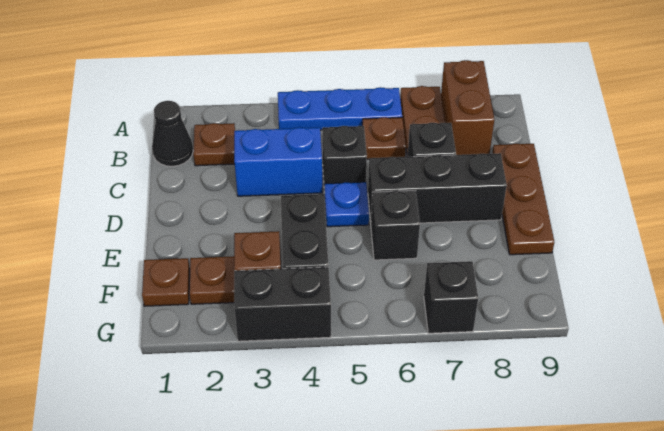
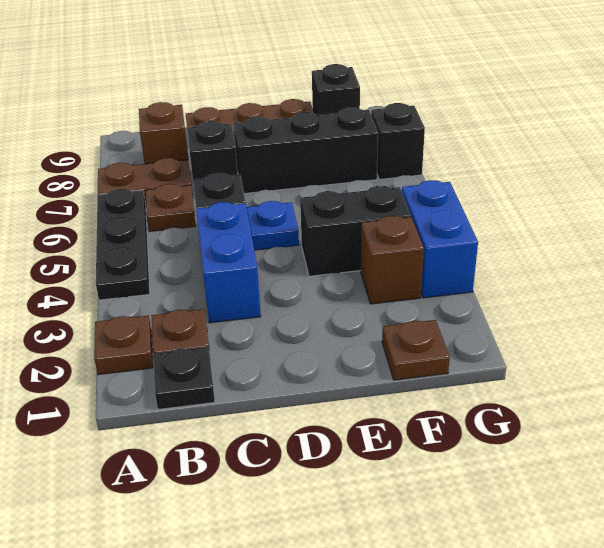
blue 1x3 plate [278,87,402,130] -> black 1x3 plate [96,189,150,300]
brown 1x2 brick [441,60,494,155] -> brown 1x1 brick [139,102,188,164]
black 1x1 cone [152,101,193,166] -> black 1x1 plate [153,347,215,410]
black 1x3 brick [368,153,507,223] -> black 1x3 brick turned to [234,107,378,194]
black 1x1 brick [371,191,420,260] -> black 1x1 brick moved to [312,64,360,115]
brown 1x1 plate [189,256,235,304] -> brown 1x1 plate moved to [94,316,153,375]
black 1x2 brick [234,267,331,341] -> blue 1x2 brick [402,180,478,298]

